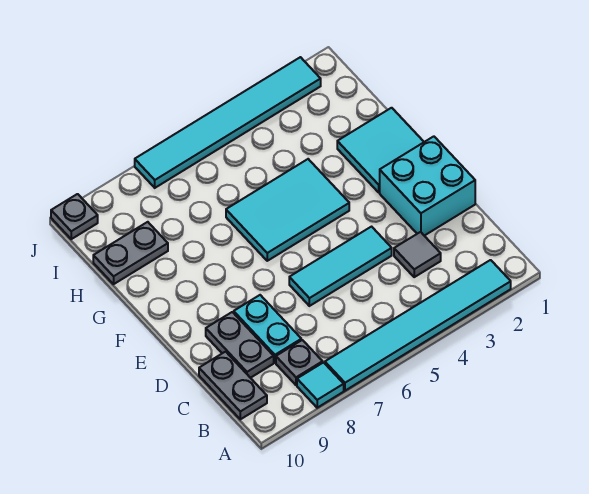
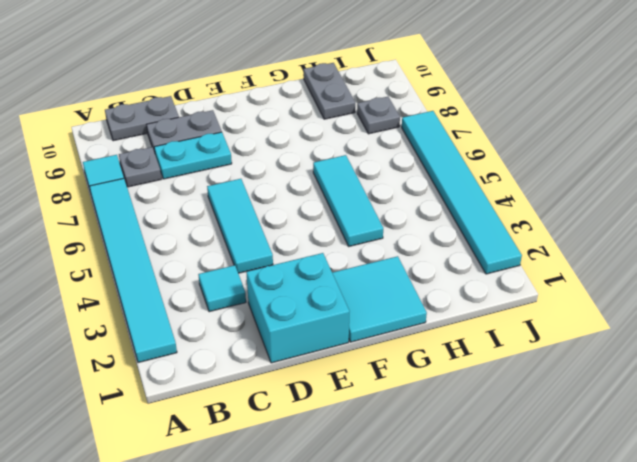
grey 1x1 tile [394,232,441,277] -> cyan 1x1 tile [198,265,246,312]
cyan 2x3 tile [226,159,349,261] -> cyan 1x3 tile [313,155,383,246]
grey 1x1 plate [51,194,98,239] -> grey 1x1 plate moved to [357,97,400,134]

